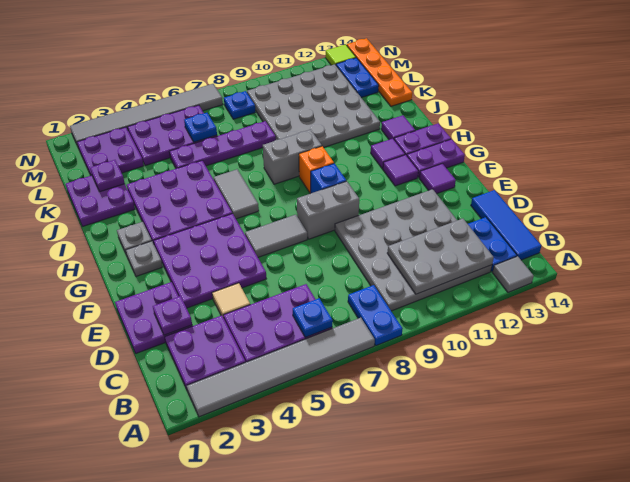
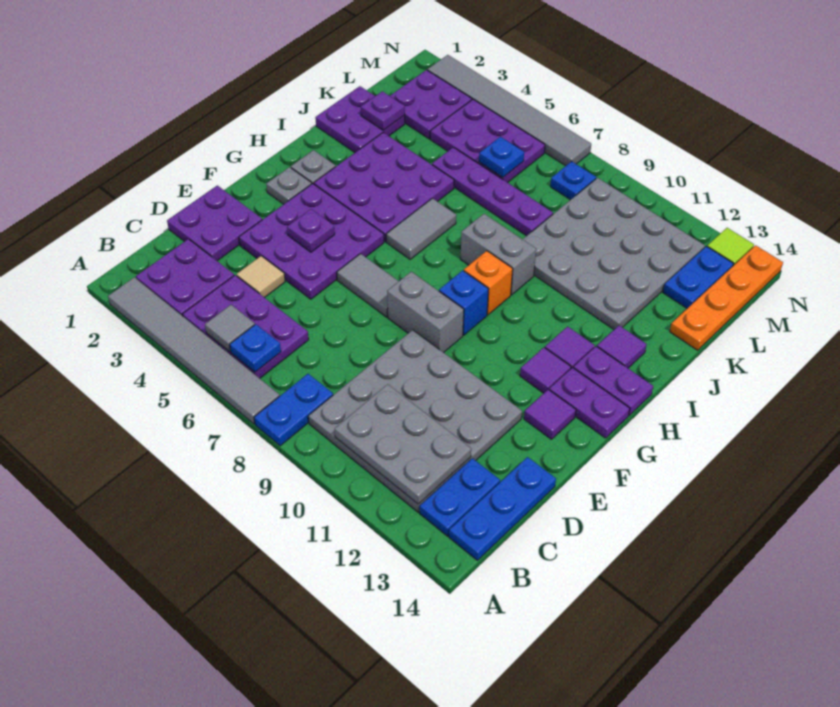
grey 1x1 tile [493,256,534,292] -> grey 1x1 tile moved to [205,305,255,352]
blue 1x3 tile [471,190,541,260] -> blue 1x3 plate [449,457,556,560]
purple 1x1 plate [153,296,192,335] -> purple 1x1 plate moved to [287,209,335,252]

